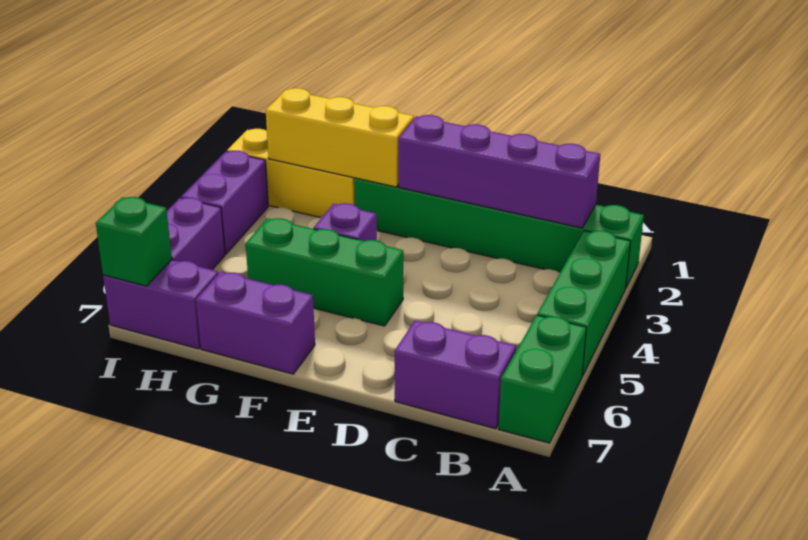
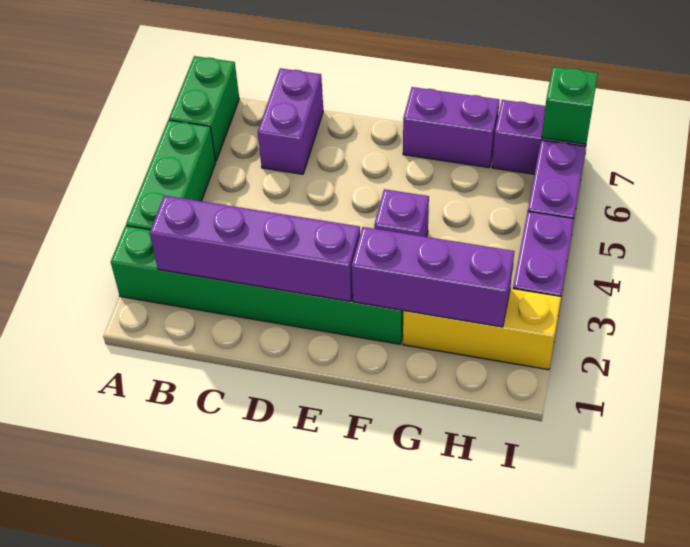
purple 1x2 brick [395,321,516,429] -> purple 1x2 brick turned to [258,68,323,174]
green 1x3 brick [246,218,403,326] -> none
yellow 1x3 brick [266,88,414,187] -> purple 1x3 brick [352,227,514,327]

